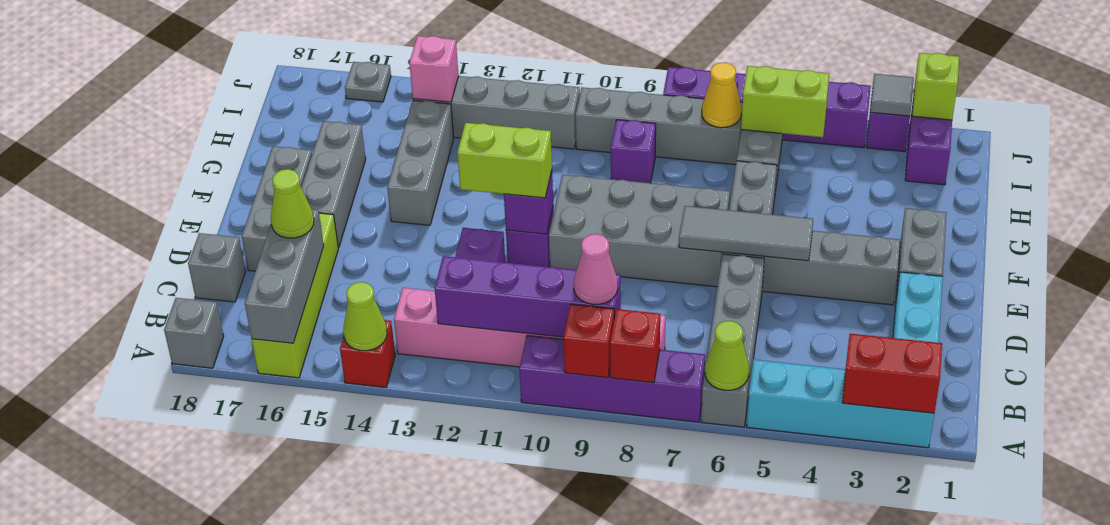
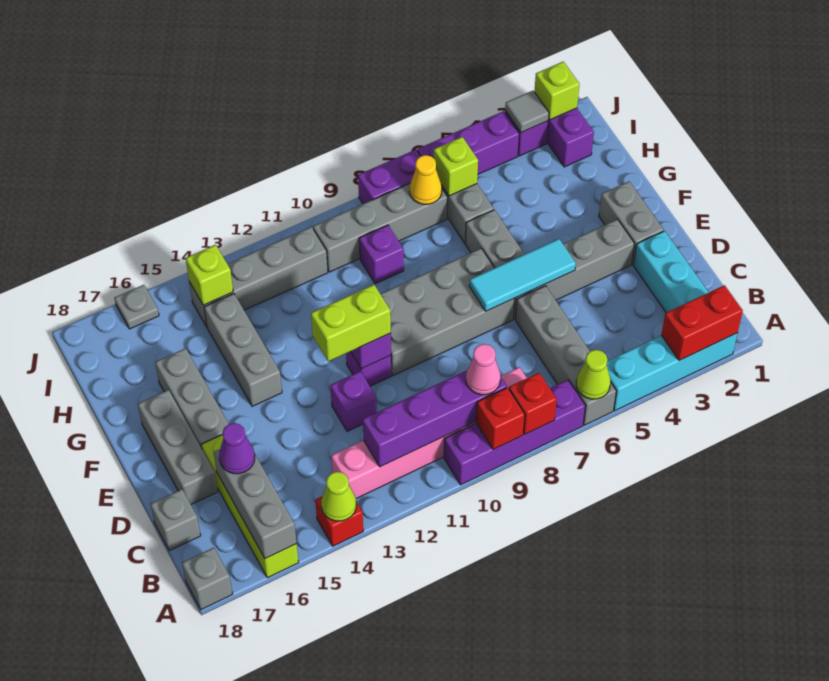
lime 1x1 cone [271,169,314,238] -> purple 1x1 cone [219,423,255,474]
grey 1x3 tile [679,206,813,261] -> cyan 1x3 tile [469,239,576,311]
lime 1x2 brick [741,66,829,137] -> lime 1x1 brick [434,137,478,196]
pink 1x1 brick [409,36,459,102] -> lime 1x1 brick [186,245,233,305]

